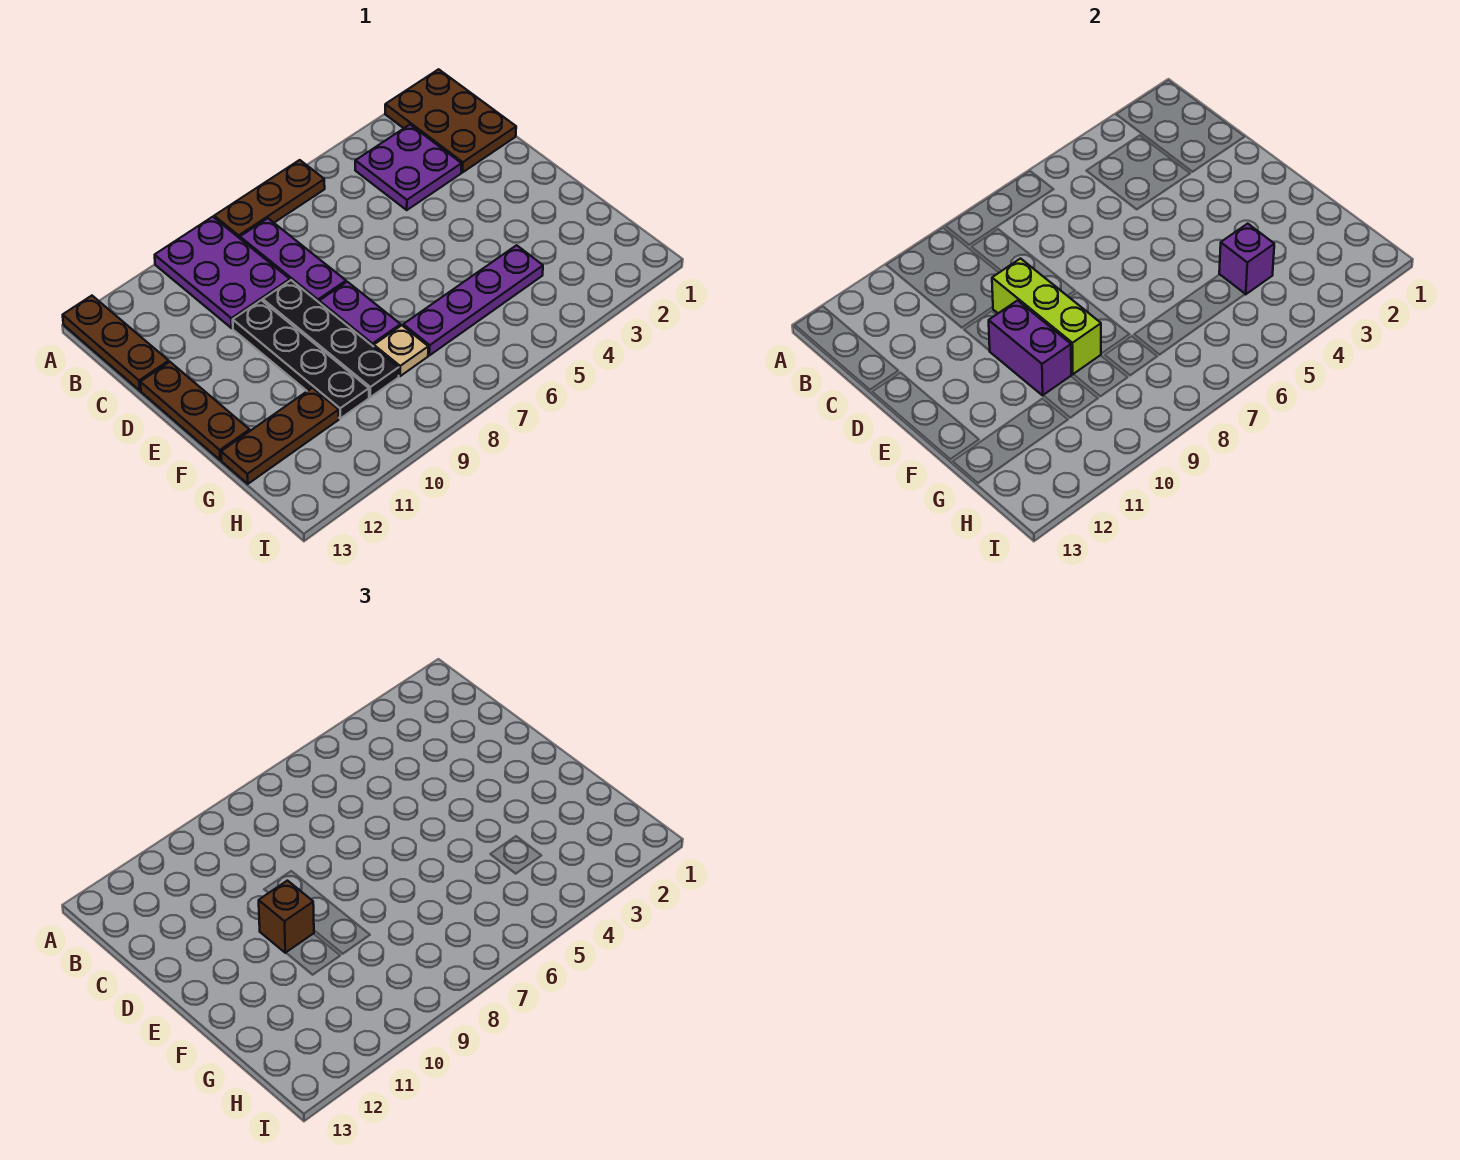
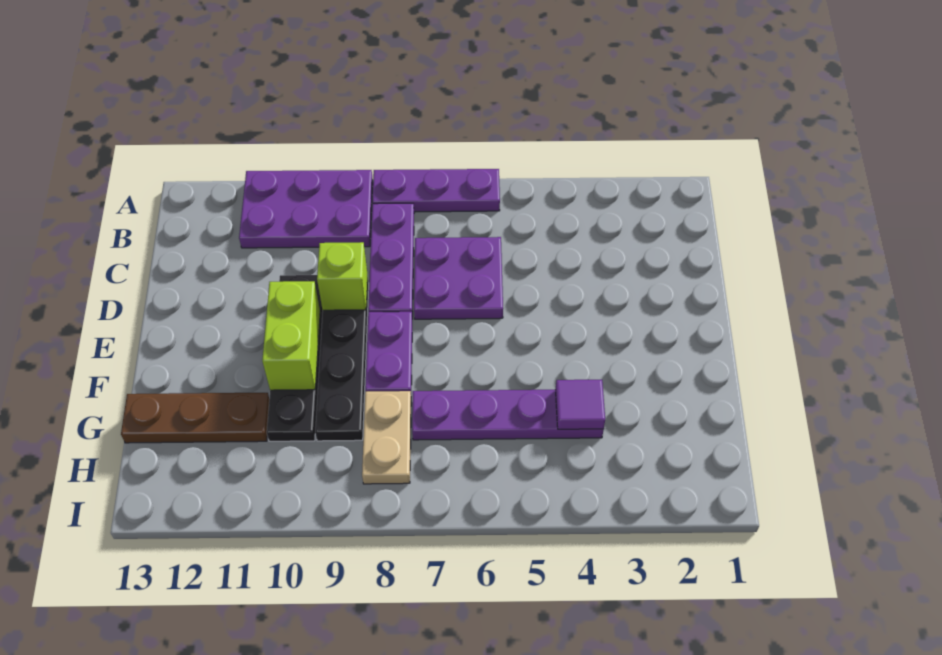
brown 2x3 plate [385,69,516,172] -> none
brown 1x3 plate [214,160,325,238] -> purple 1x3 plate [372,169,500,212]
purple 2x3 plate [155,217,290,328] -> purple 2x3 plate turned to [239,170,373,248]
brown 1x3 plate [63,296,169,391] -> none
purple 2x2 plate [355,125,462,210] -> purple 2x2 plate moved to [414,237,503,319]
lime 1x3 brick [992,259,1101,374] -> lime 1x1 brick [317,242,367,310]
brown 1x3 plate [140,362,250,460] -> none
purple 1x2 brick [989,301,1071,395] -> lime 1x2 brick [262,281,320,390]
brown 1x1 brick [259,881,314,953] -> none
purple 1x1 brick [1219,224,1274,294] -> purple 1x1 tile [555,380,605,429]
tan 1x1 plate [374,325,428,376] -> tan 1x2 plate [362,391,411,484]

